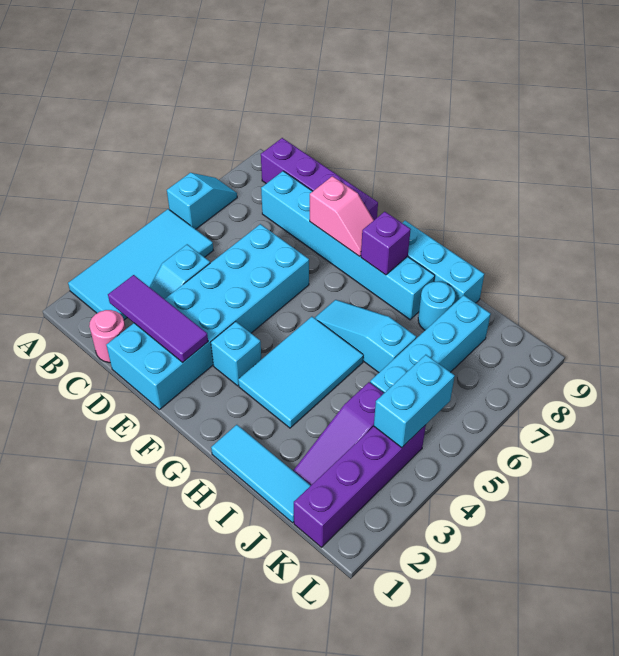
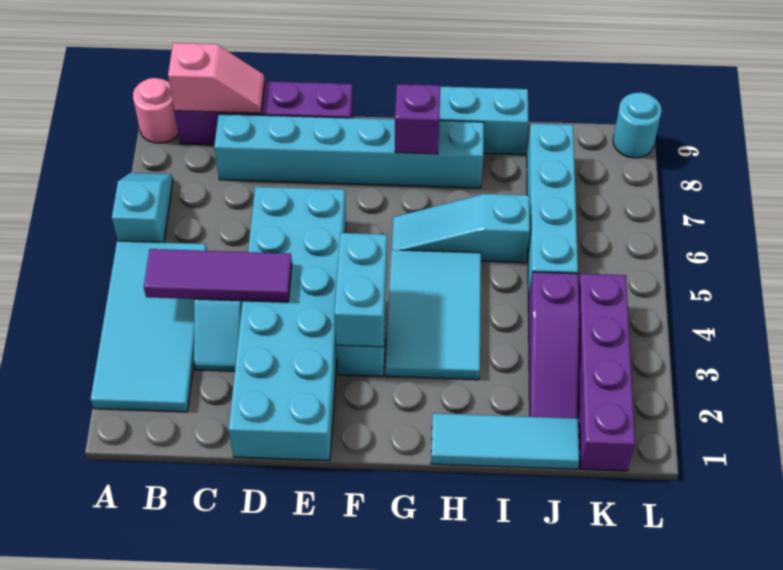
pink 1x1 round brick [89,310,126,363] -> pink 1x1 round brick moved to [133,78,178,143]
purple 1x3 tile [108,275,208,363] -> purple 1x3 tile moved to [144,249,292,302]
pink 1x2 slope [310,176,374,257] -> pink 1x2 slope moved to [168,43,264,113]
cyan 1x1 round brick [418,282,455,330] -> cyan 1x1 round brick moved to [613,92,662,158]
cyan 1x2 brick [374,355,455,448] -> cyan 1x2 brick moved to [335,233,387,347]

